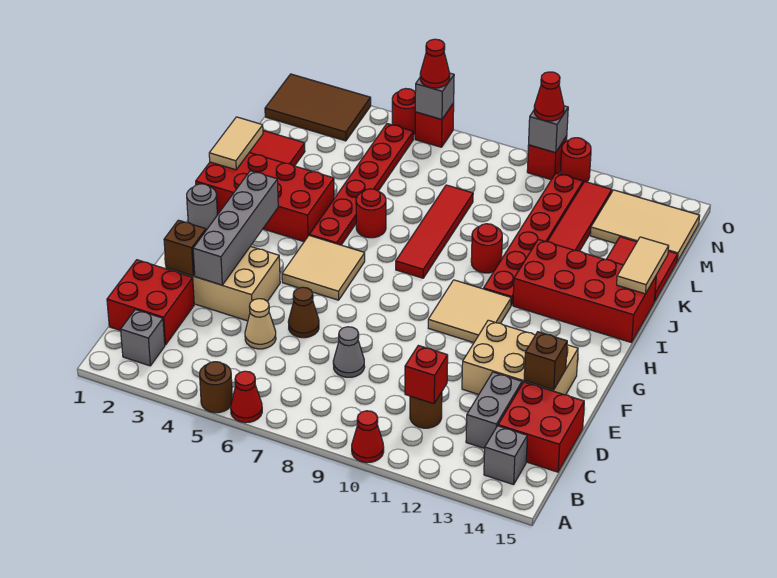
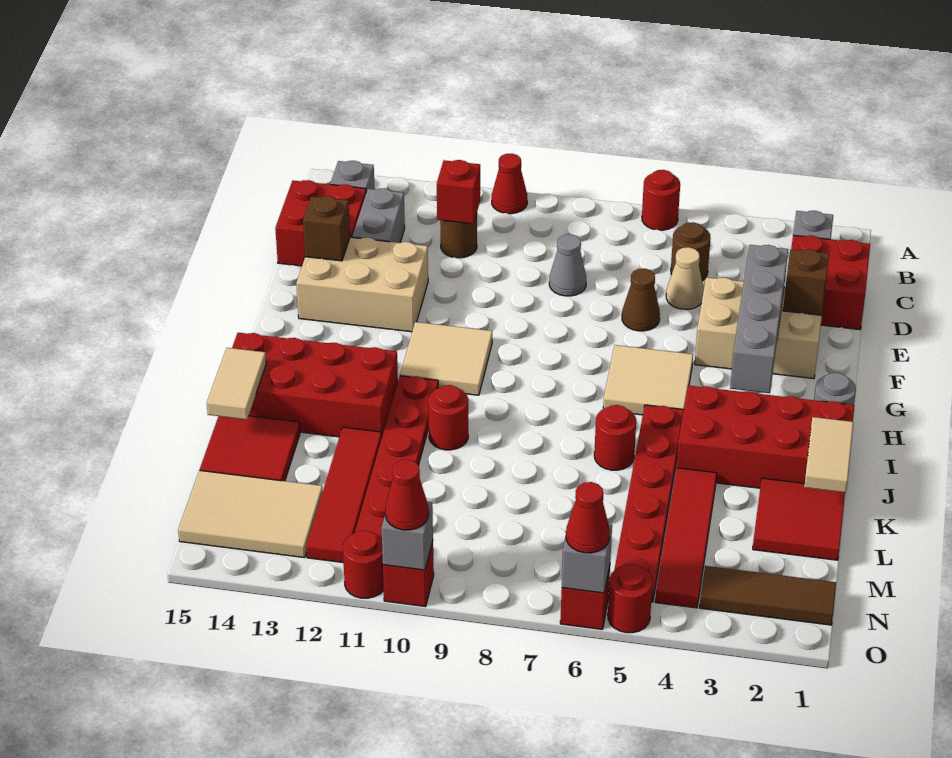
brown 1x1 round brick [200,362,232,413] -> brown 1x1 round brick moved to [671,222,710,281]
red 1x1 cone [231,371,262,423] -> red 1x1 round brick [642,170,680,230]
red 1x4 tile [396,185,473,278] -> red 1x4 tile moved to [655,468,717,608]
brown 2x3 tile [265,74,371,141] -> brown 1x3 tile [700,566,836,625]

